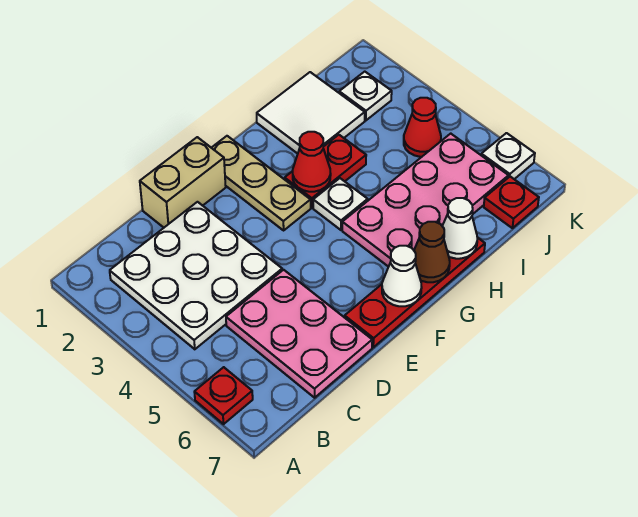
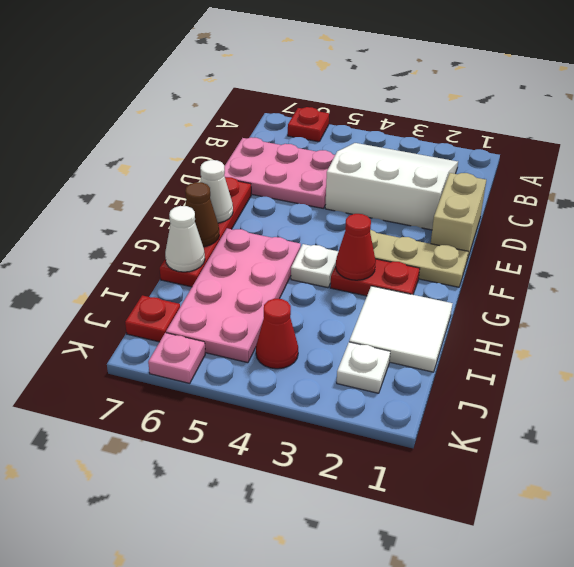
white 3x3 plate [110,202,282,349] -> white 3x3 slope [325,143,458,230]
red 1x2 plate [285,135,366,208] -> red 1x2 plate turned to [330,259,420,296]
white 1x1 plate [481,133,535,179] -> pink 1x1 plate [148,333,205,383]

